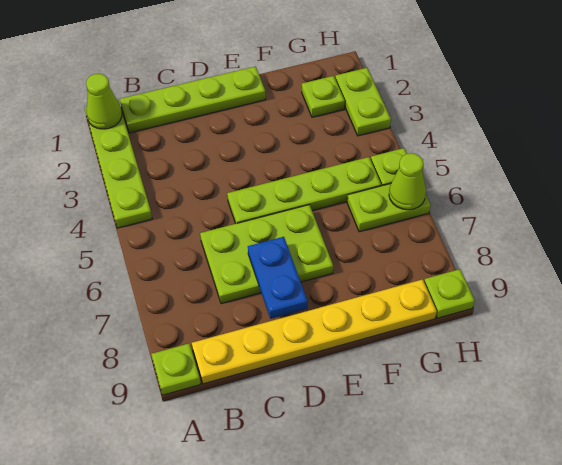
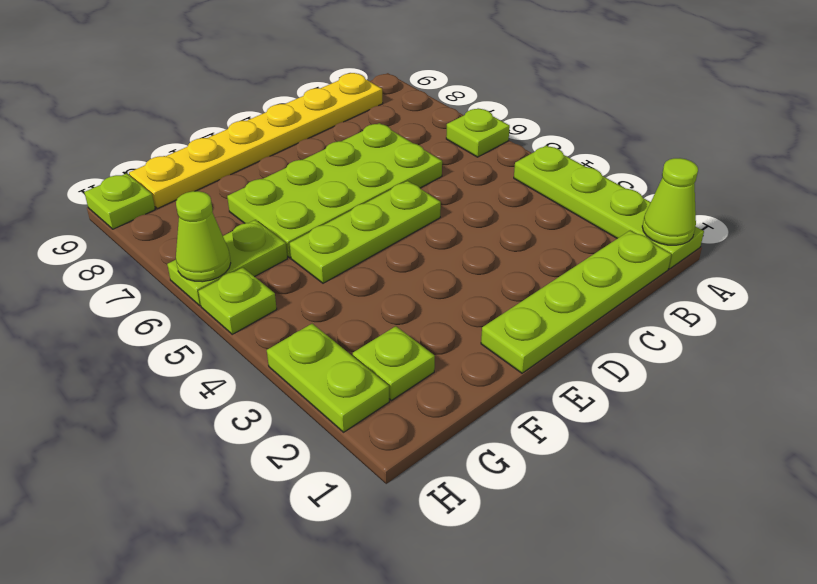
lime 1x1 plate [151,344,201,395] -> lime 1x1 plate moved to [446,109,510,157]
lime 2x3 plate [200,205,333,304] -> lime 2x4 plate [227,123,442,258]
lime 1x4 plate [227,157,381,224] -> lime 1x3 plate [290,181,441,283]
blue 1x2 plate [248,237,308,319] -> none

